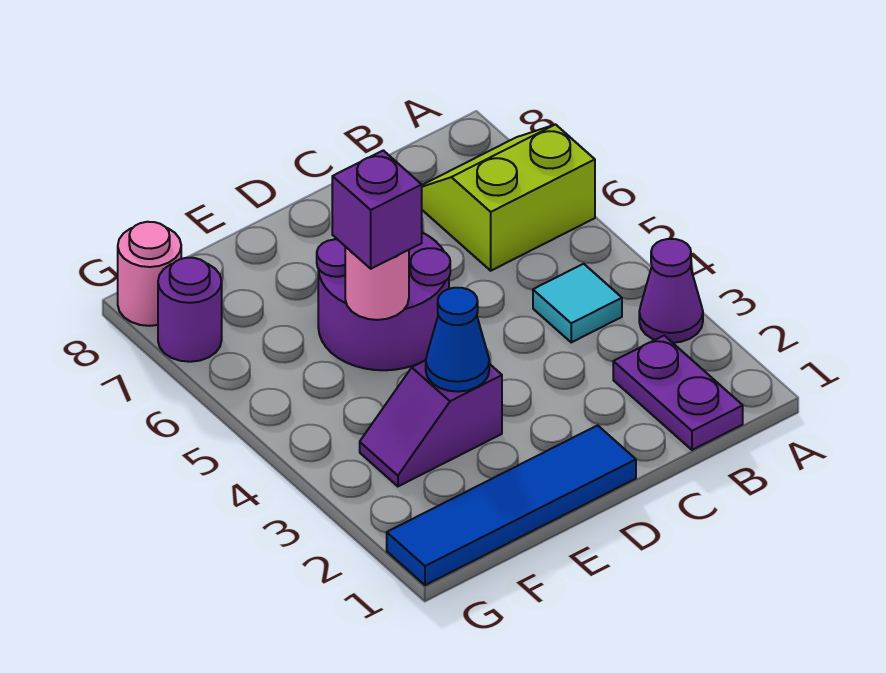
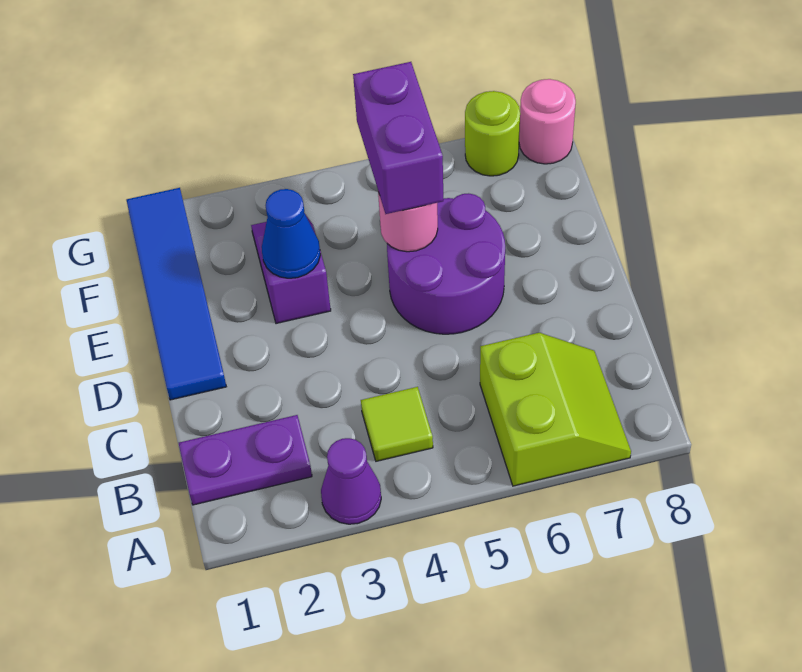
cyan 1x1 tile [533,264,622,342] -> lime 1x1 tile [361,387,433,461]
purple 1x1 brick [332,150,422,269] -> purple 1x2 brick [353,62,443,214]
purple 1x1 round brick [158,258,222,362] -> lime 1x1 round brick [465,91,520,176]

